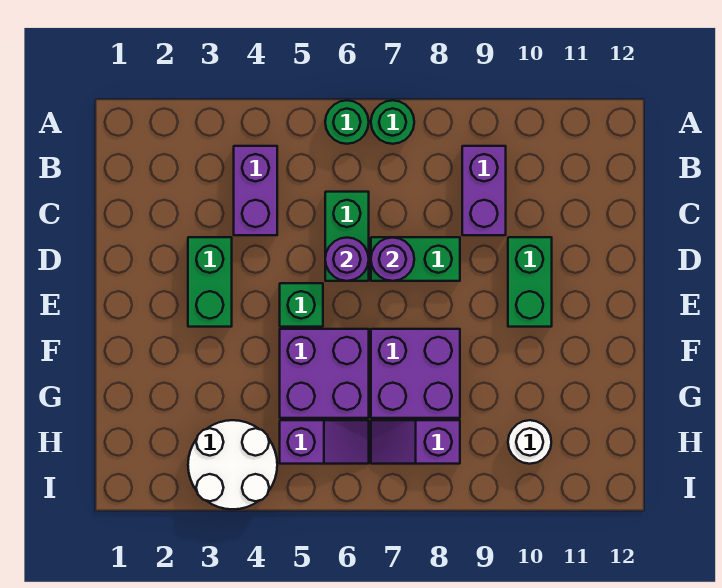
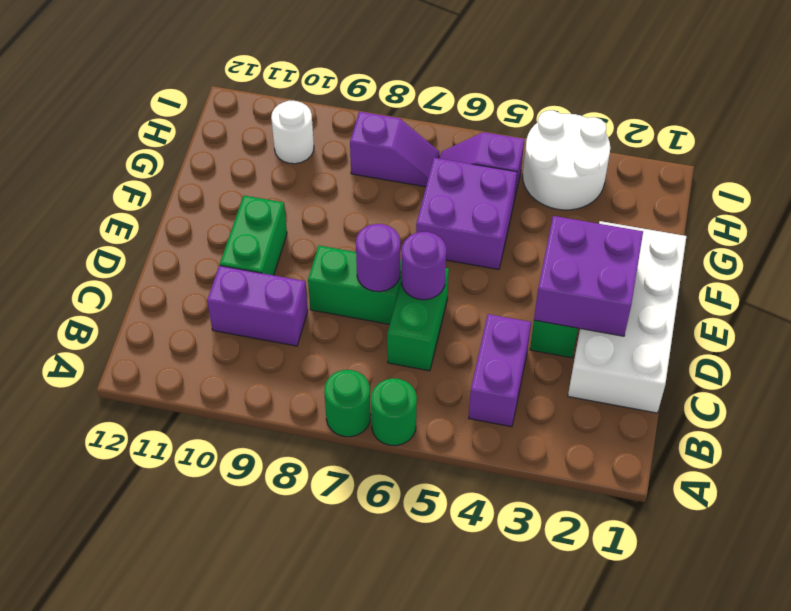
purple 1x2 brick [462,146,506,235] -> purple 1x2 brick turned to [207,266,308,346]
none -> white 2x4 brick [568,221,687,413]
green 1x1 brick [280,283,323,327] -> none
purple 2x2 brick [371,329,460,418] -> purple 2x2 brick moved to [534,216,643,336]

